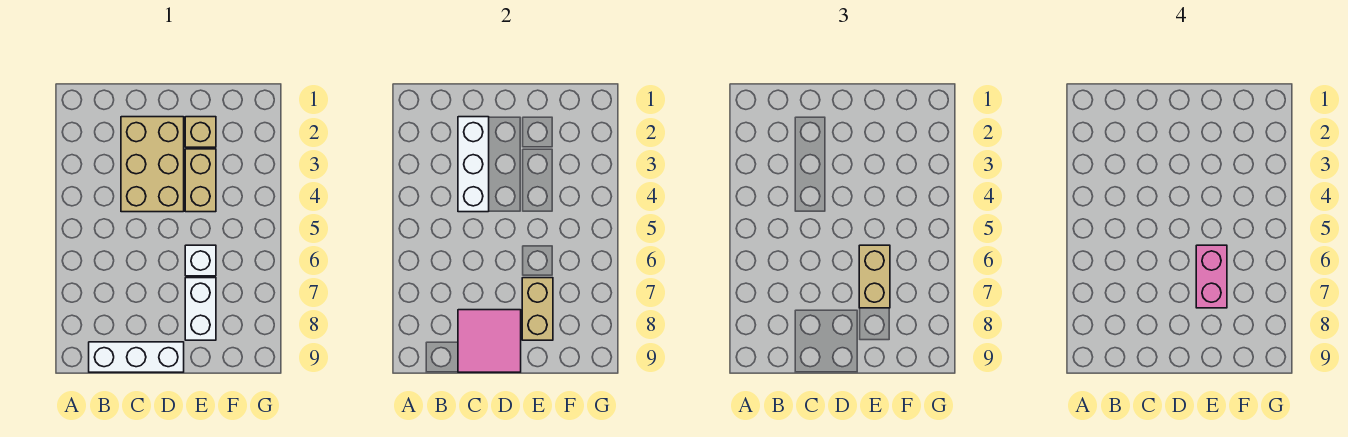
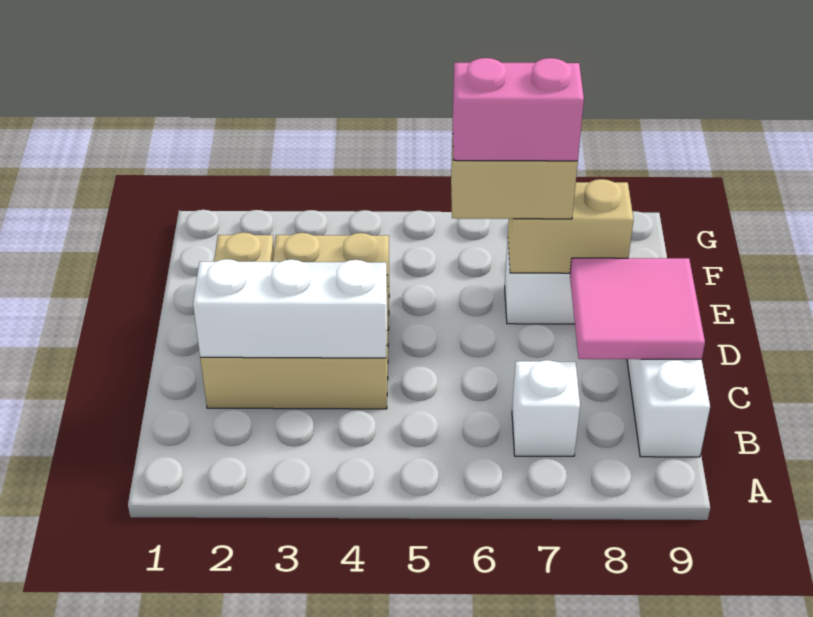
white 1x1 brick [185,245,216,276] -> white 1x1 brick moved to [512,360,580,456]

